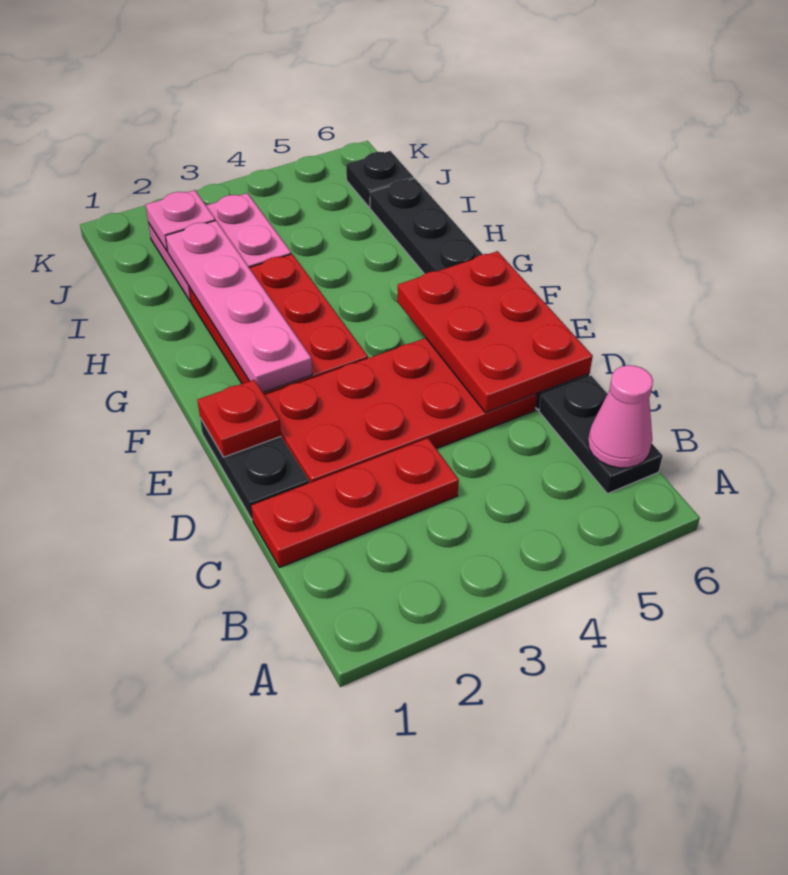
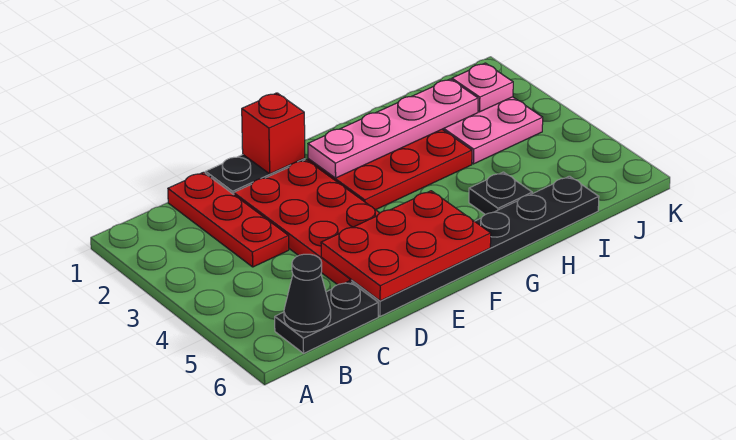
pink 1x1 cone [588,365,653,468] -> black 1x1 cone [284,254,331,332]
red 1x1 plate [198,380,281,457] -> red 1x1 brick [242,93,305,174]
black 1x1 plate [346,151,414,207] -> black 1x1 plate moved to [469,172,532,215]

